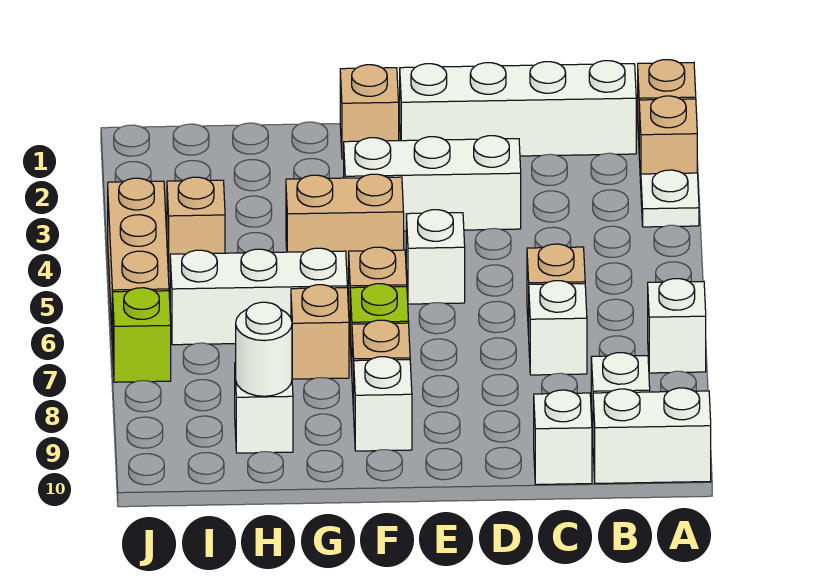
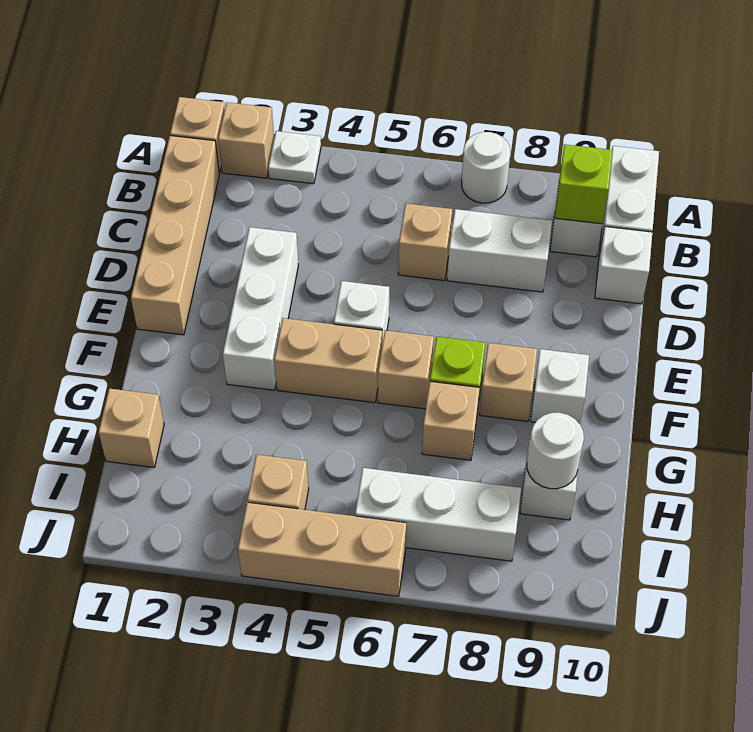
white 1x1 brick [648,279,706,373] -> white 1x1 round brick [462,132,510,203]
white 1x4 brick [400,61,636,156] -> tan 1x4 brick [131,136,219,335]
white 1x1 brick [529,281,587,375] -> white 1x2 brick [447,209,552,292]
tan 1x1 brick [340,65,399,159] -> tan 1x1 brick moved to [99,389,164,467]
tan 1x2 brick [286,174,404,269] -> tan 1x2 brick turned to [274,318,382,403]
white 1x3 brick [170,248,347,345] -> white 1x3 brick turned to [355,468,521,561]
lime 1x1 brick [113,288,171,382] -> lime 1x1 brick moved to [555,144,612,224]

